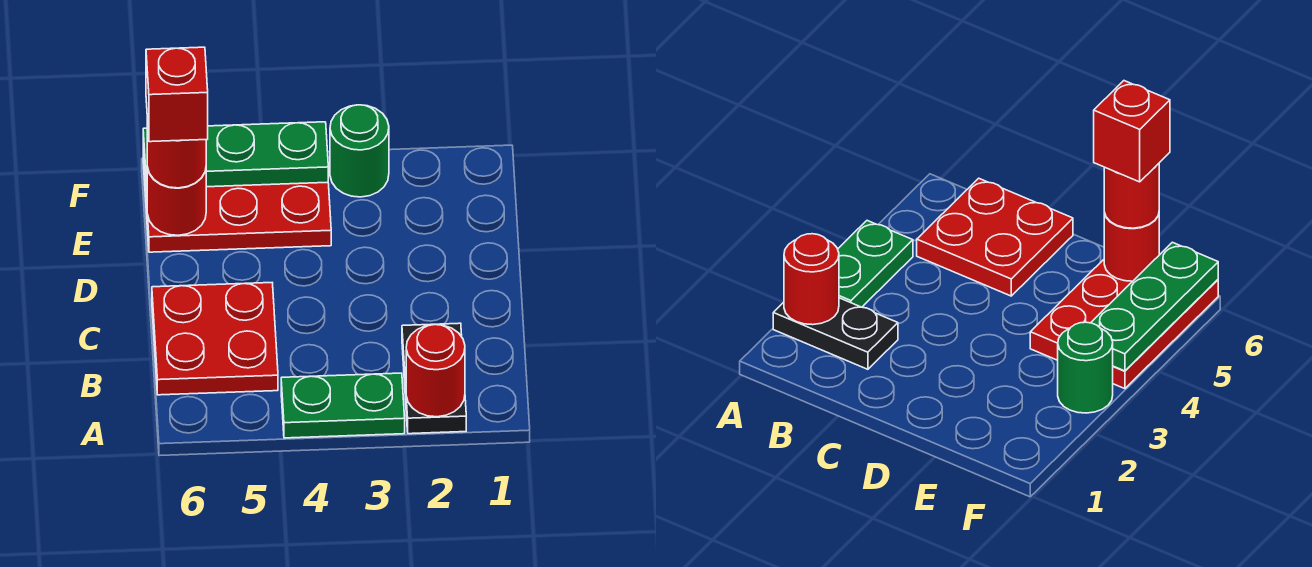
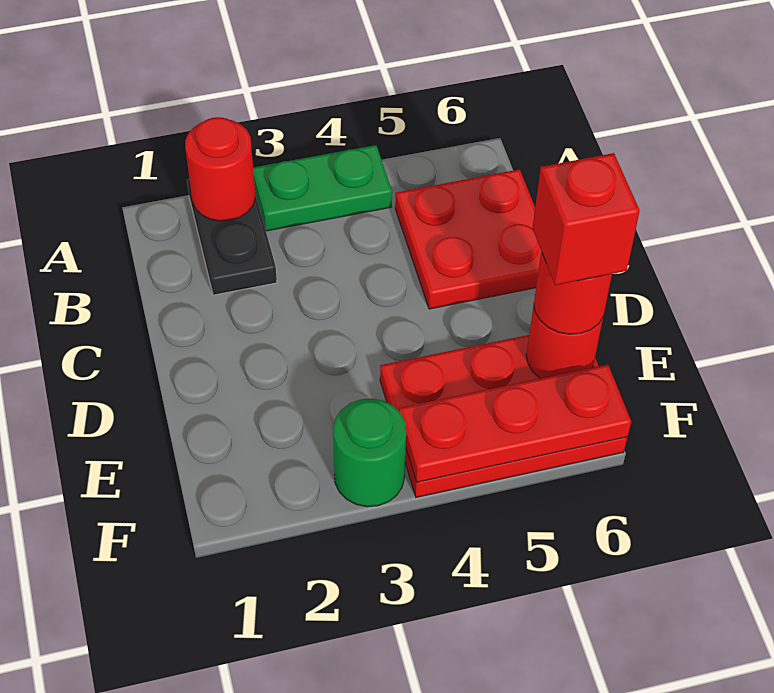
green 1x3 plate [143,122,328,189] -> red 1x3 plate [399,365,631,482]

